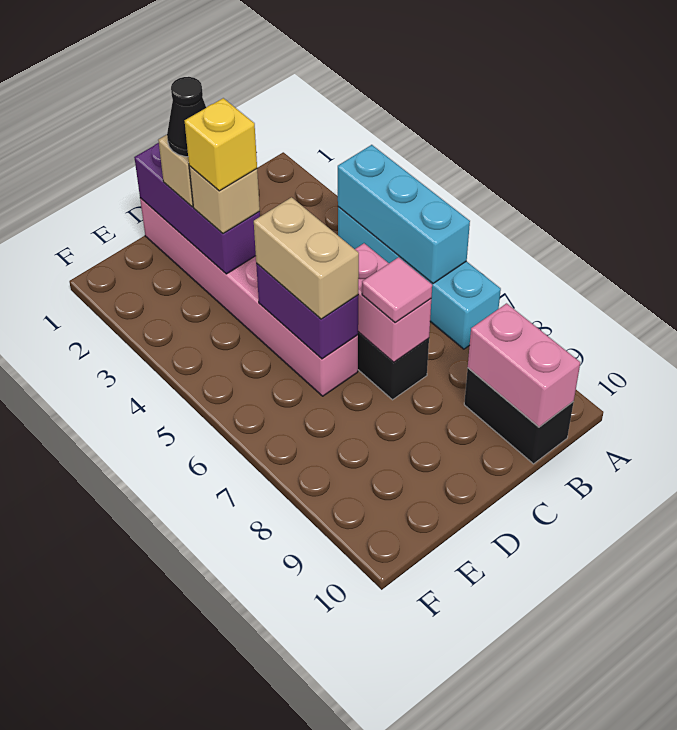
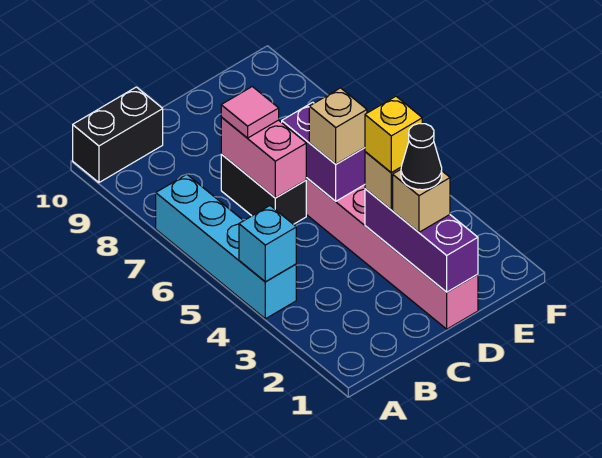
cyan 1x3 brick [338,145,470,283] -> cyan 1x1 brick [239,206,296,282]
black 1x2 brick [464,368,574,464] -> black 1x2 brick turned to [73,87,163,182]
pink 1x2 brick [468,303,580,427] -> none
tan 1x2 brick [254,197,359,319] -> tan 1x1 brick [309,88,367,164]

